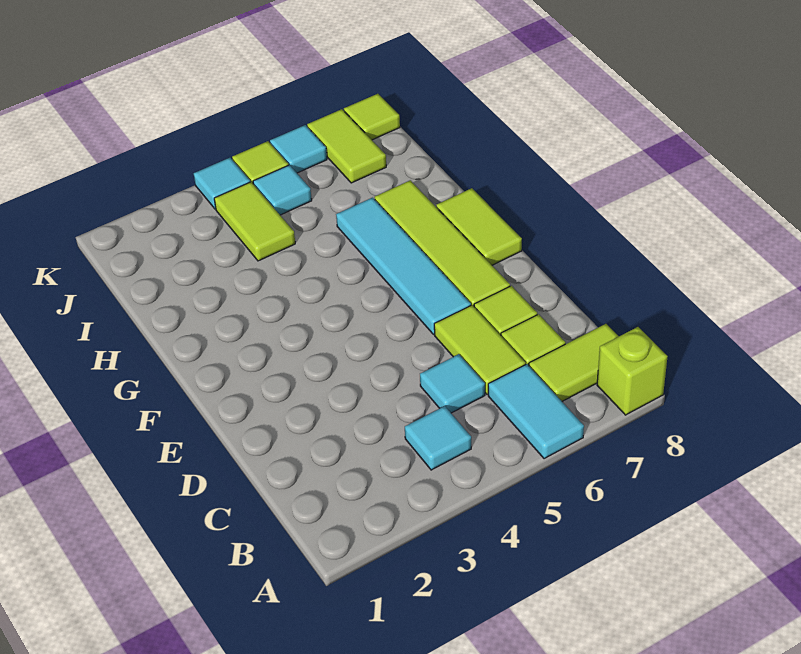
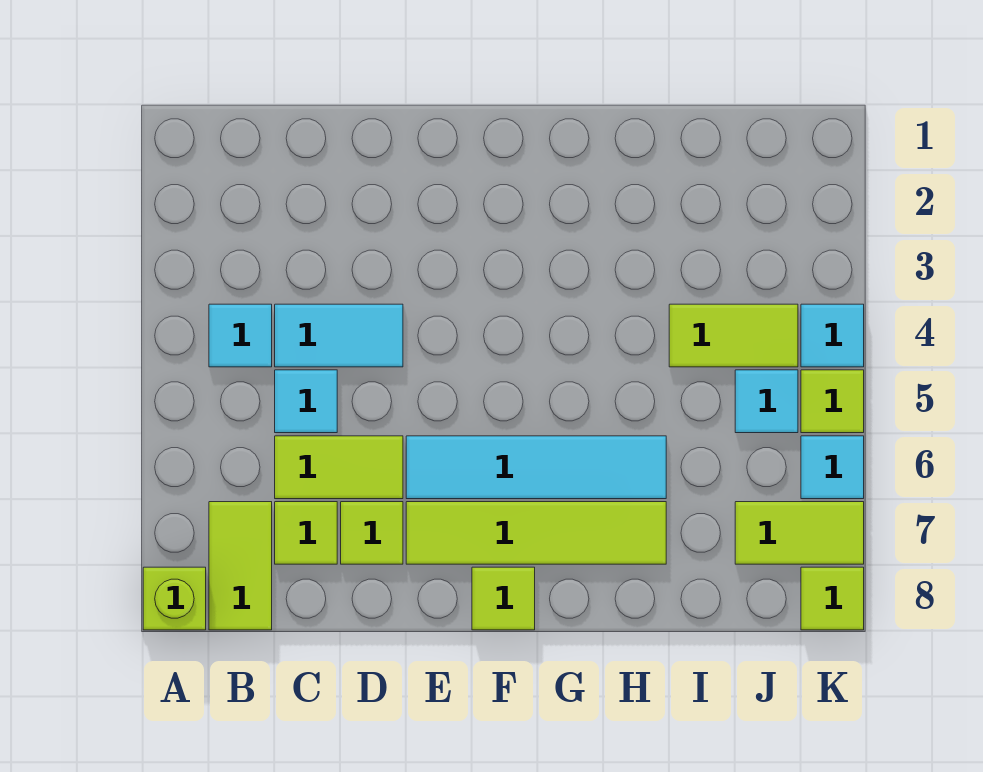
cyan 1x2 tile [488,364,584,459] -> cyan 1x2 tile moved to [275,304,403,367]
lime 1x2 tile [436,188,522,265] -> lime 1x1 tile [472,567,535,630]

